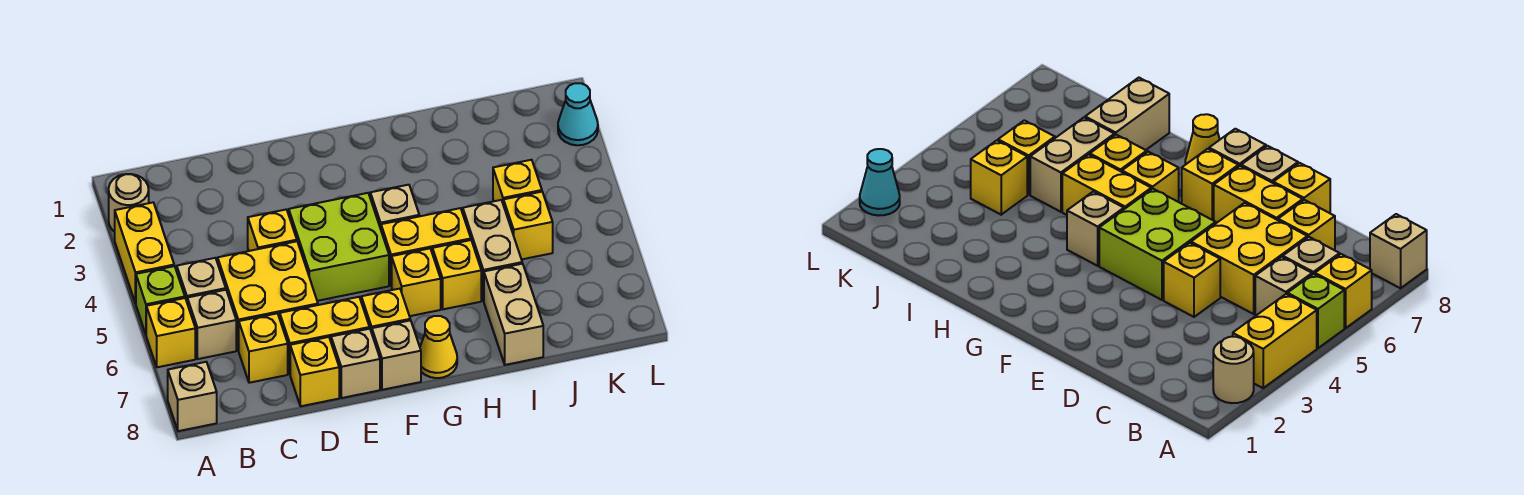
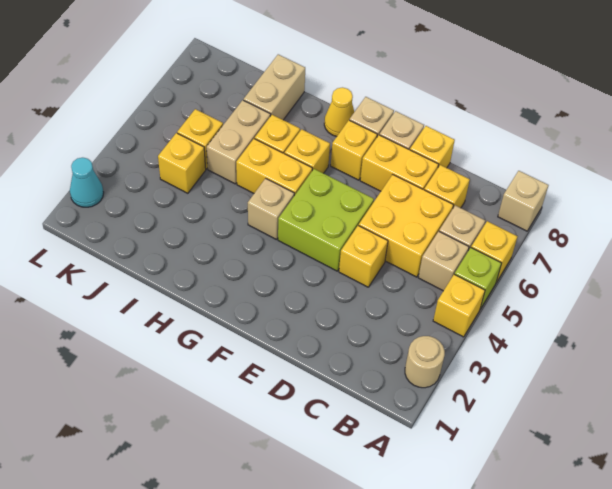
yellow 1x2 brick [115,202,174,303] -> yellow 1x1 brick [433,274,485,337]

